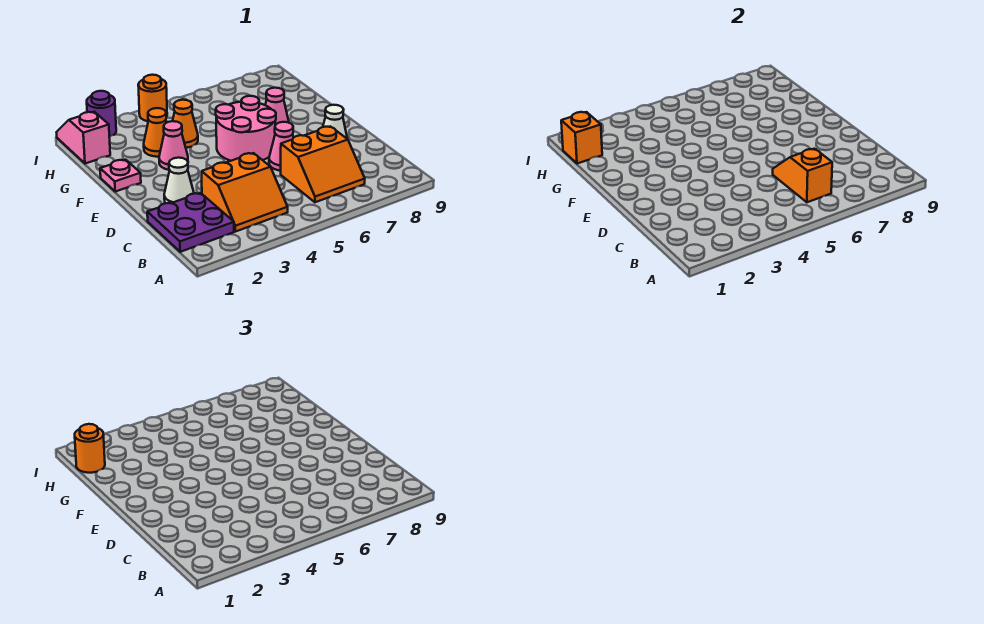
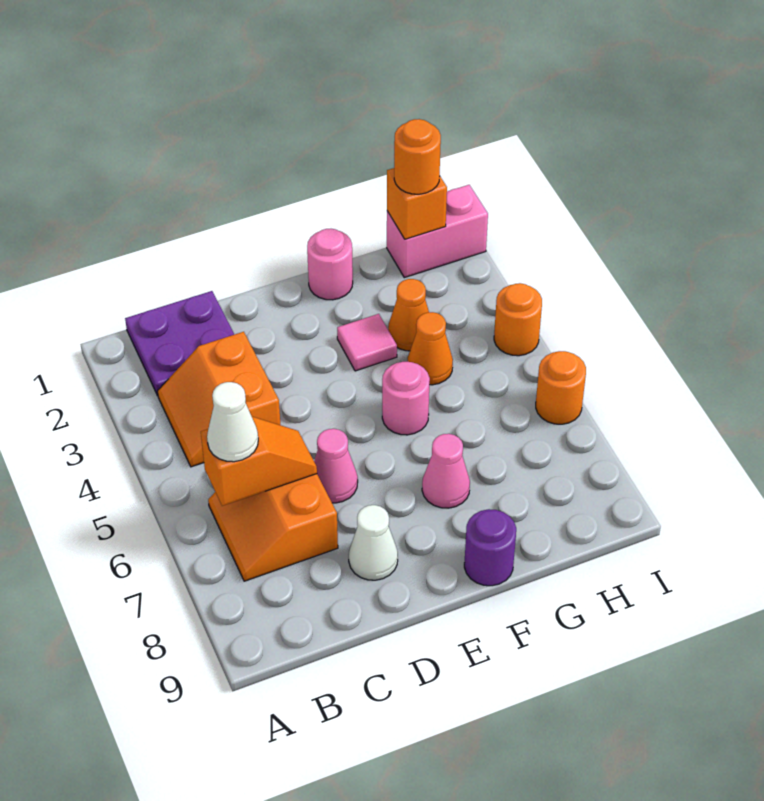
white 1x1 cone [164,158,194,203] -> white 1x1 cone moved to [207,382,258,462]
pink 2x2 round brick [216,96,276,161] -> pink 1x1 round brick [382,362,430,435]
pink 1x1 plate [100,160,141,192] -> pink 1x1 round brick [307,229,353,300]
pink 1x1 cone [159,121,188,170] -> pink 1x1 tile [337,314,397,371]
pink 1x2 slope [57,112,110,164] -> pink 1x2 brick [387,185,488,278]
purple 1x1 round brick [87,91,116,137] -> purple 1x1 round brick moved to [464,509,516,586]
none -> orange 1x1 round brick [536,351,586,424]

